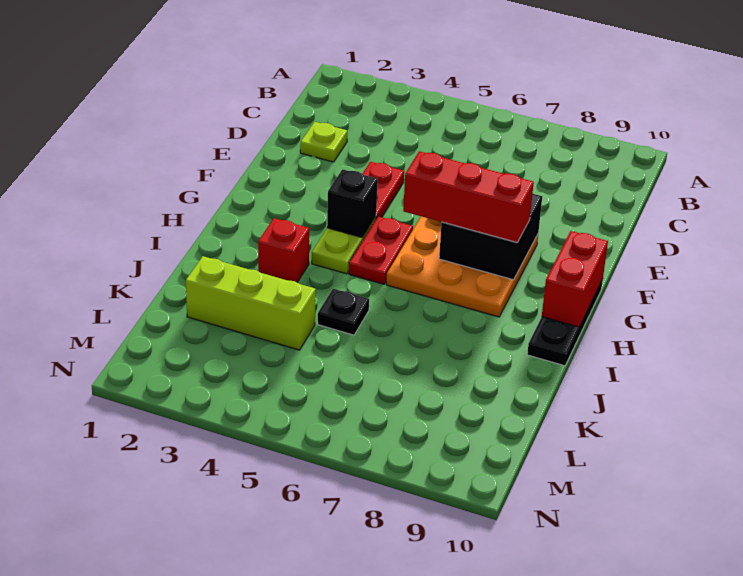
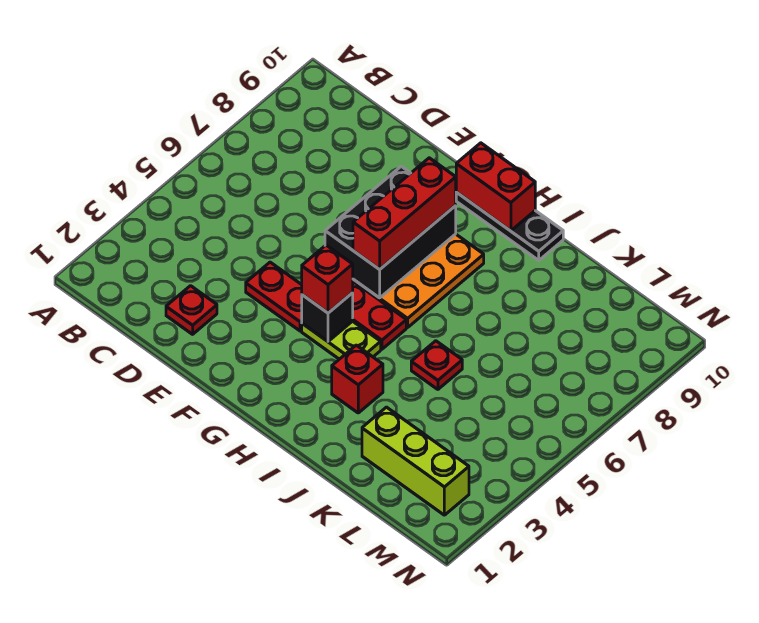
lime 1x1 plate [300,122,347,162] -> red 1x1 plate [166,286,217,334]
black 2x2 brick [439,194,542,280] -> black 2x3 brick [325,166,456,298]
none -> red 1x1 brick [302,245,353,313]
black 1x1 plate [318,289,369,335] -> red 1x1 plate [411,341,462,389]
lime 1x3 brick [186,256,316,350] -> lime 1x3 brick turned to [362,407,469,515]

